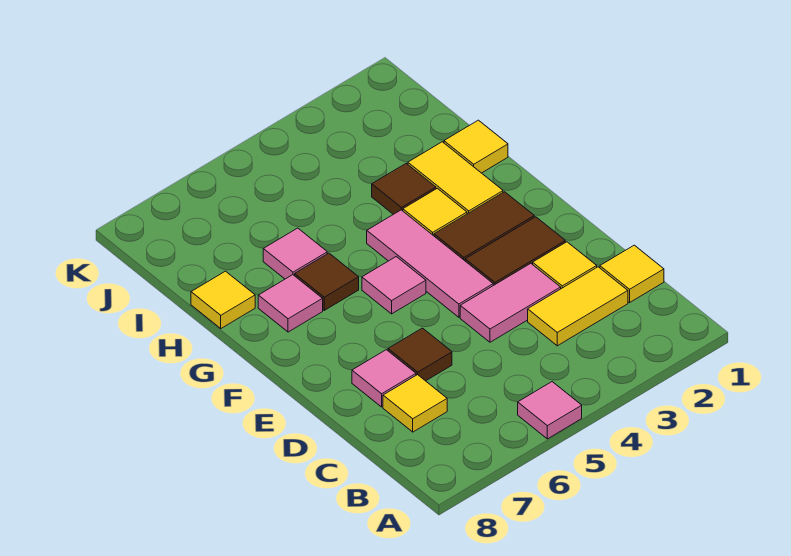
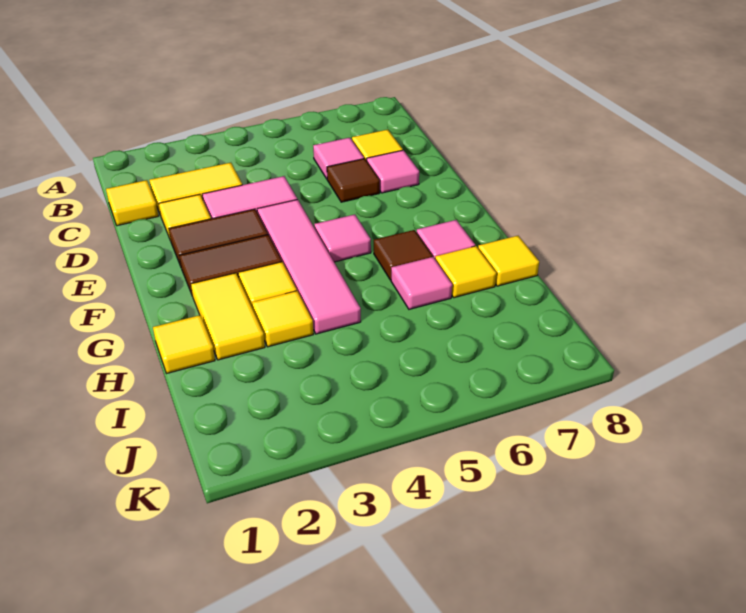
pink 1x1 tile [518,382,582,439] -> pink 1x1 tile moved to [313,138,364,179]
pink 1x3 tile [367,210,493,317] -> pink 1x4 tile [257,199,361,334]
brown 1x1 tile [372,164,436,214] -> yellow 1x1 tile [252,291,313,347]
none -> yellow 1x1 tile [435,246,496,298]

